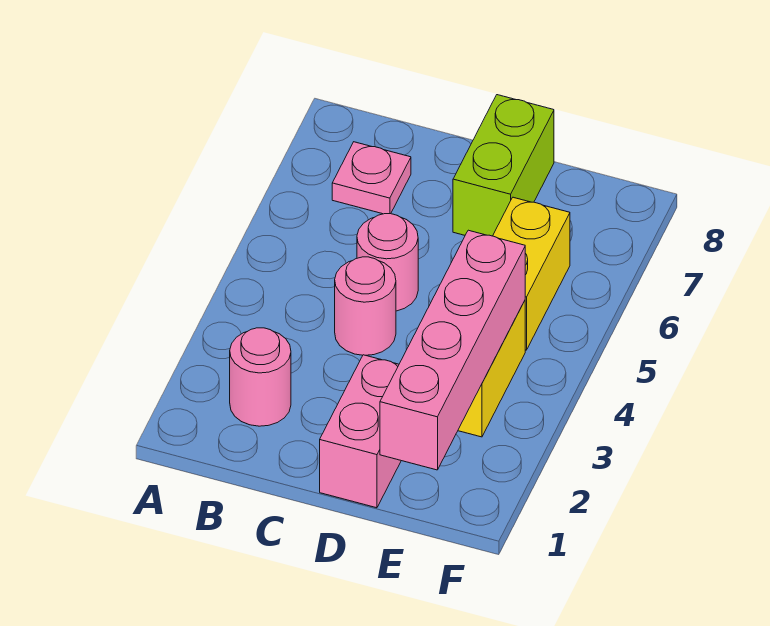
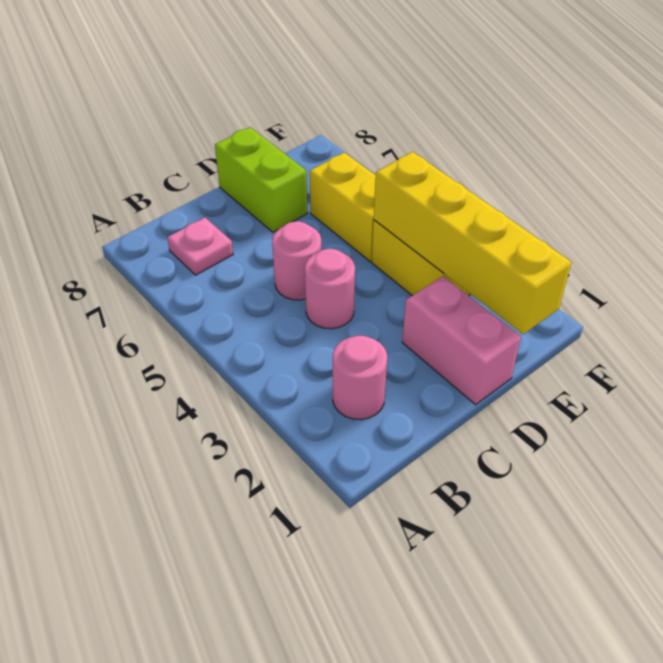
pink 1x4 brick [380,230,525,470] -> yellow 1x4 brick [374,152,571,334]

